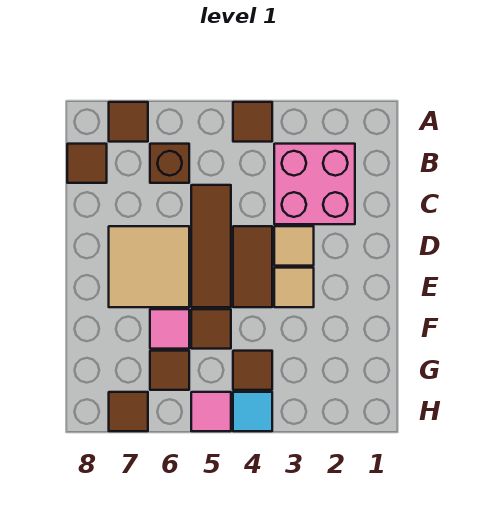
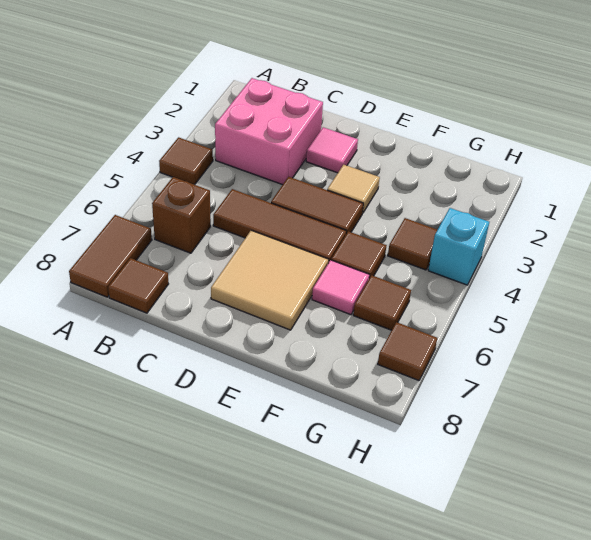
brown 1x1 tile [109,102,148,142] -> brown 1x2 tile [69,215,152,297]
tan 1x1 tile [274,226,314,266] -> none
cyan 1x1 tile [233,392,272,431] -> cyan 1x1 brick [428,208,489,285]
pink 1x1 tile [191,392,231,431] -> pink 1x1 tile moved to [306,127,358,173]

